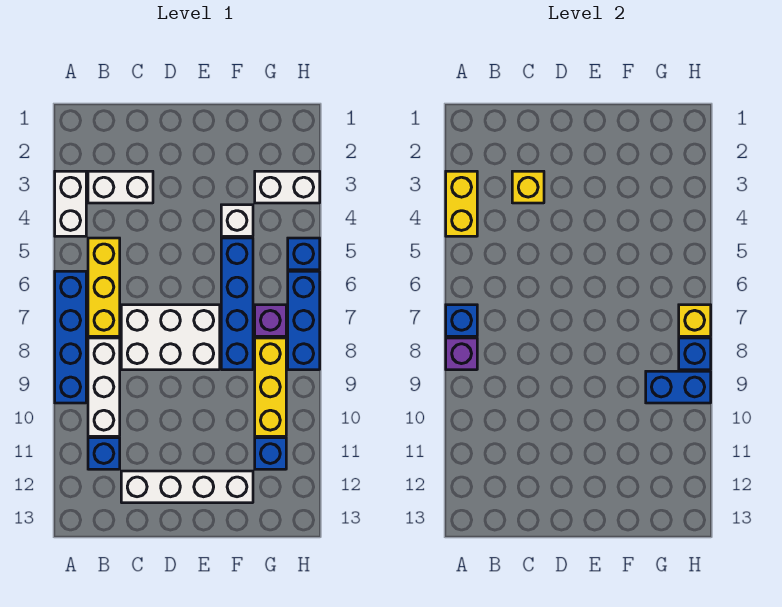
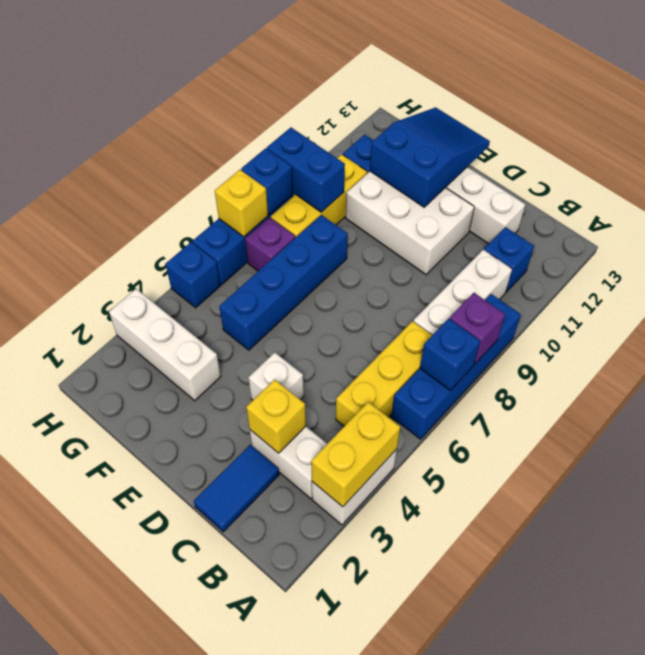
none -> blue 1x2 tile [194,445,279,532]
white 2x3 brick [121,305,220,370] -> white 2x3 brick moved to [346,171,474,275]
none -> blue 2x3 slope [370,107,490,207]
white 1x1 brick [221,205,253,236] -> white 1x1 brick moved to [248,352,304,400]
white 1x2 brick [255,171,320,203] -> white 1x3 brick [109,289,221,401]

